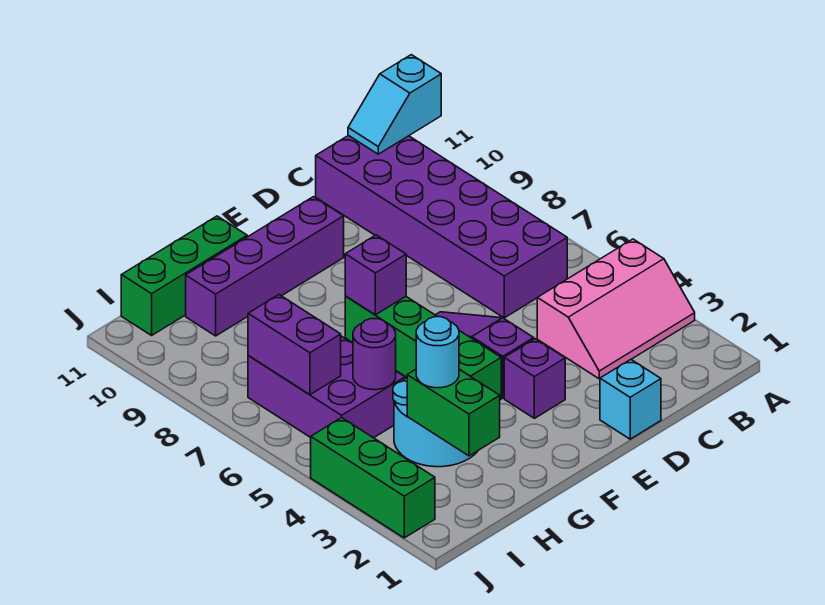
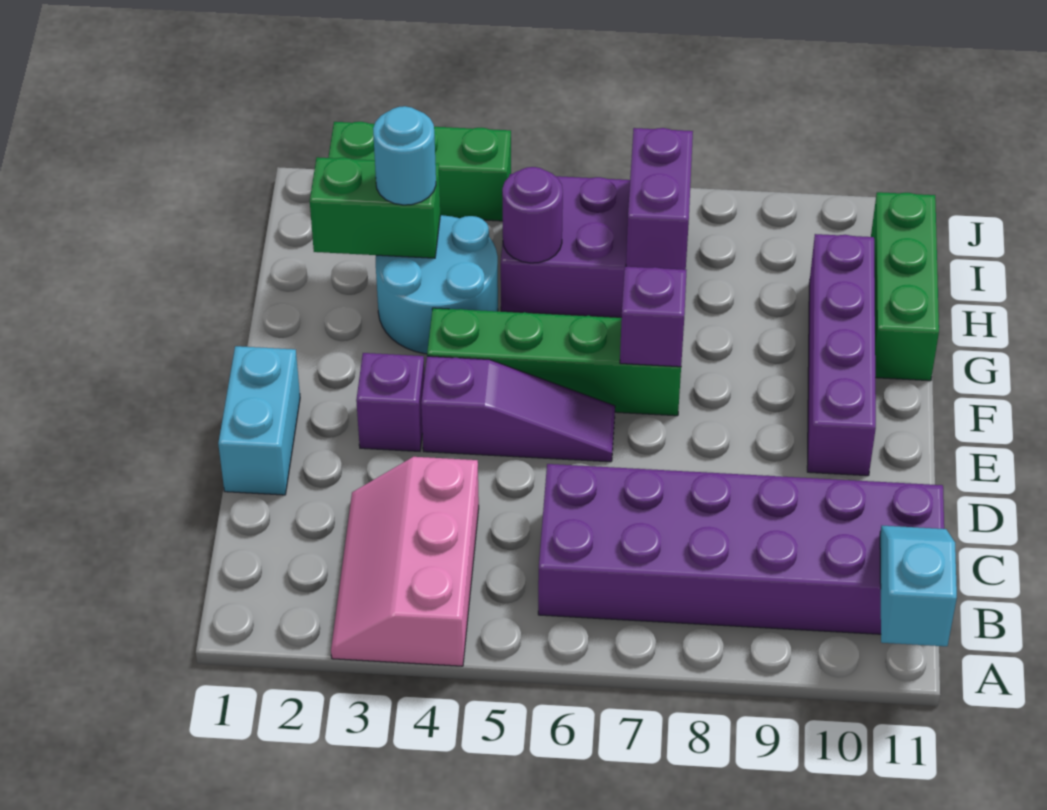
cyan 1x1 brick [600,359,661,439] -> cyan 1x2 brick [218,346,300,495]
purple 1x2 brick [248,295,341,395] -> purple 1x2 brick turned to [626,128,693,270]

